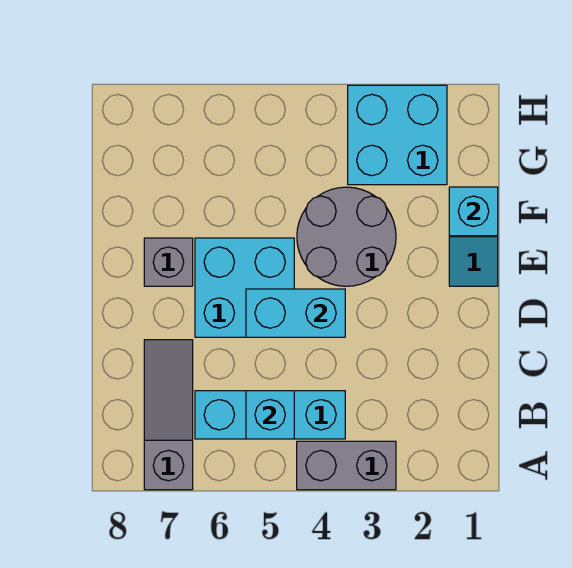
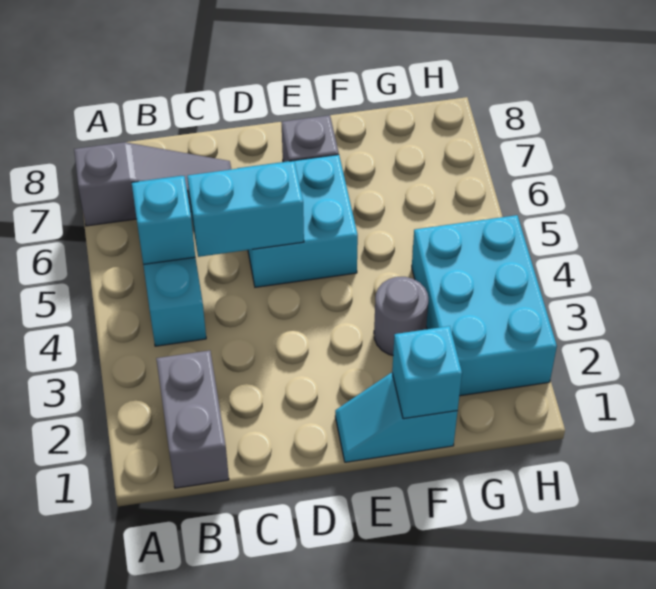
grey 1x2 brick [297,441,396,490] -> grey 1x2 brick moved to [156,350,229,488]
cyan 1x2 brick [246,289,345,337] -> cyan 1x2 brick turned to [187,161,304,257]
grey 2x2 round brick [297,187,396,286] -> grey 1x1 round brick [374,277,428,355]
cyan 2x2 brick [348,85,447,185] -> cyan 2x3 brick [412,215,557,396]

